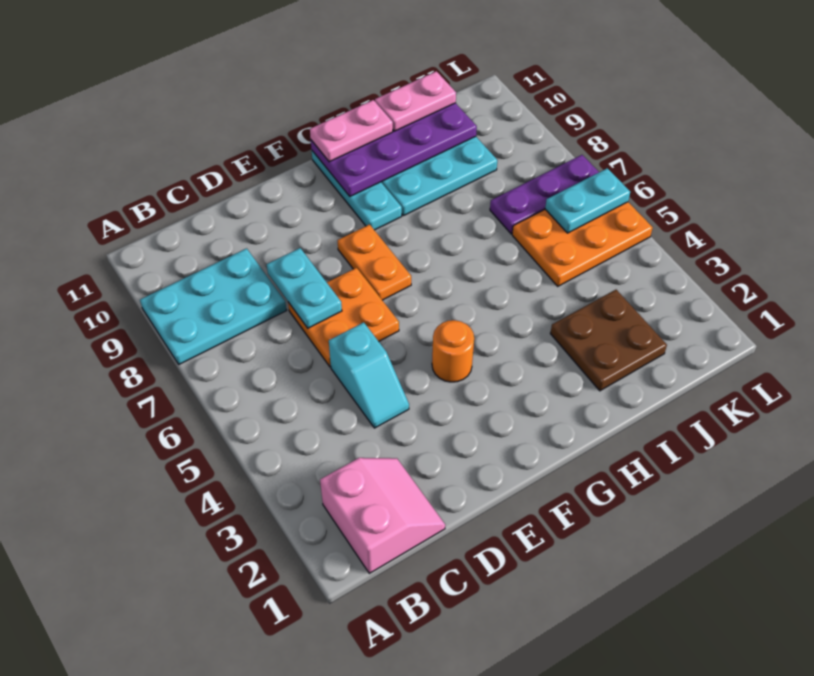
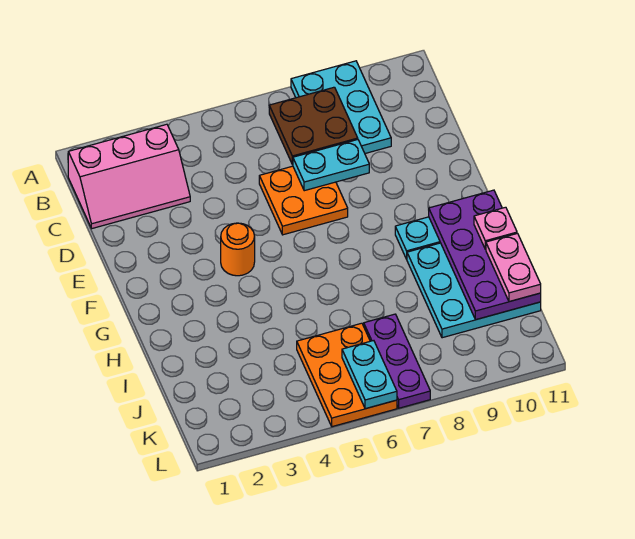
pink 2x2 slope [320,458,445,573] -> pink 2x3 slope [68,124,190,228]
cyan 1x2 slope [329,322,409,428] -> none
orange 1x2 plate [338,225,411,300] -> none
pink 1x2 plate [310,100,393,162] -> pink 1x1 plate [474,207,517,249]
brown 2x2 plate [550,290,667,391] -> brown 2x2 plate moved to [269,87,358,165]

